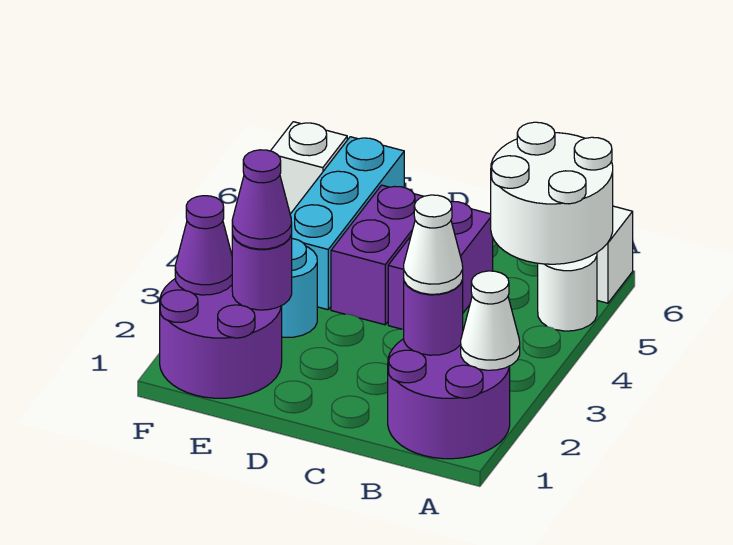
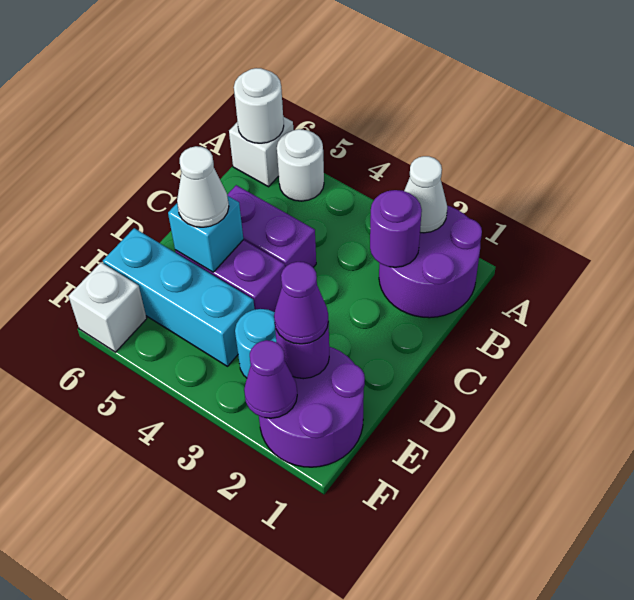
white 2x2 round brick [491,122,613,264] -> white 1x1 round brick [234,68,284,143]
white 1x1 cone [404,195,463,294] -> white 1x1 cone moved to [177,146,229,227]
none -> cyan 1x1 brick [168,196,243,272]

